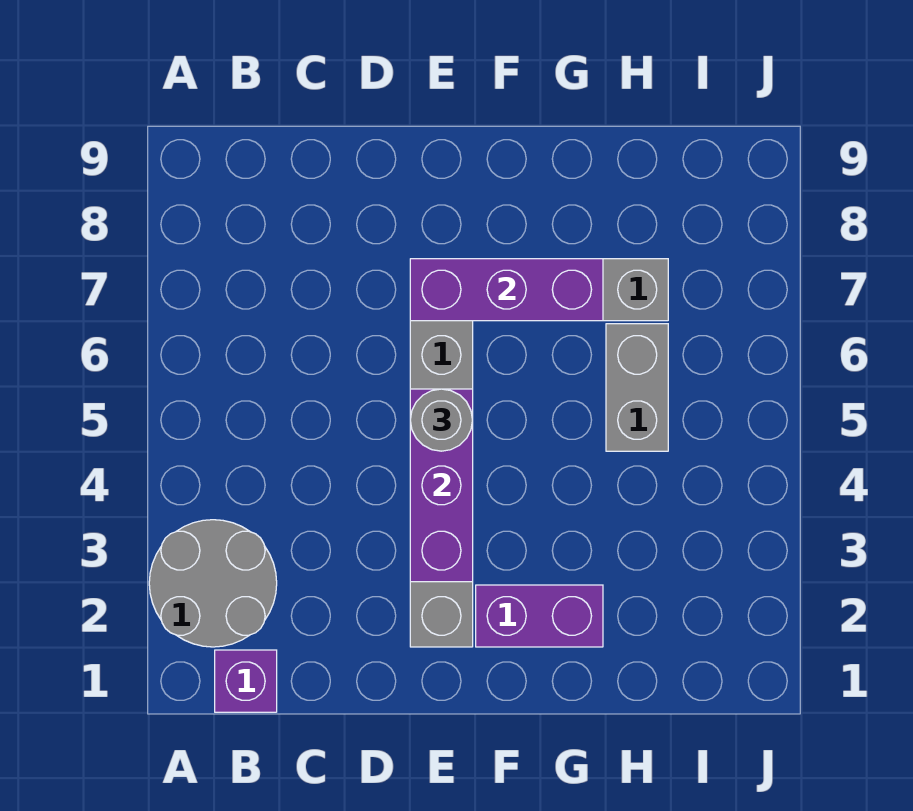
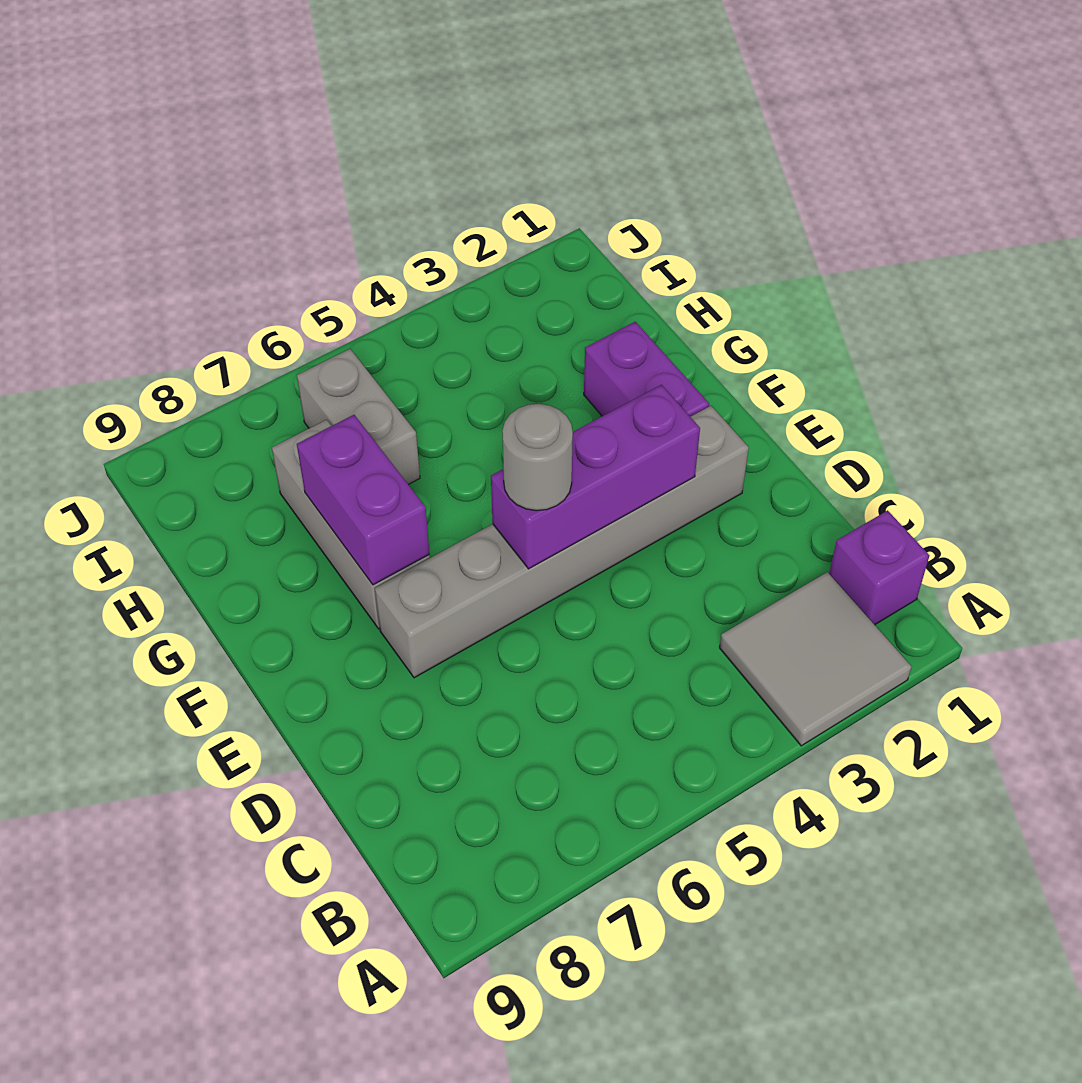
grey 2x2 round brick [149,520,277,647] -> grey 2x2 tile [720,572,912,746]
purple 1x3 brick [410,259,603,321] -> purple 1x2 brick [297,415,430,585]
grey 1x2 brick [606,324,668,451] -> grey 1x2 brick turned to [297,349,420,485]

